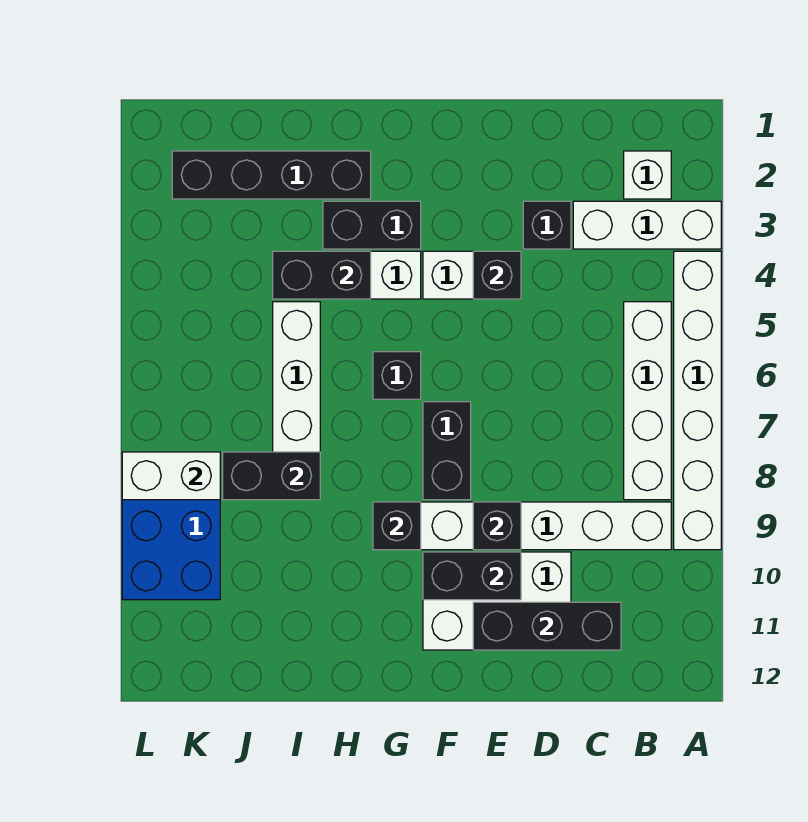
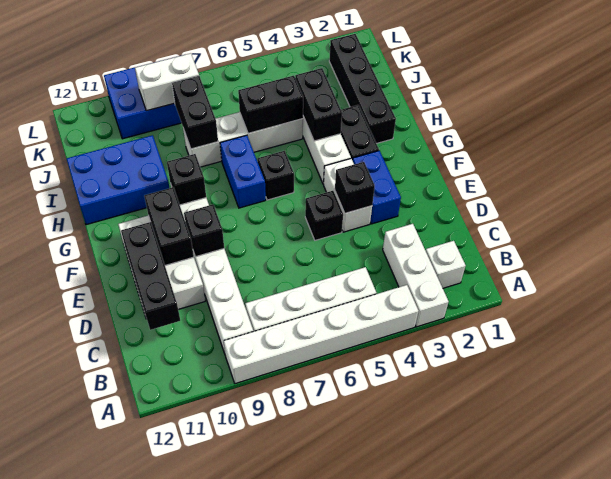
black 1x1 brick [523,201,571,249] -> black 1x1 brick moved to [305,191,343,240]
none -> blue 1x2 brick [353,151,401,224]
black 1x2 brick [423,402,471,500] -> black 1x2 brick moved to [238,76,303,133]
none -> blue 1x2 brick [220,135,266,208]
none -> blue 2x3 brick [66,135,169,225]
white 1x2 brick [122,452,220,500] -> white 1x2 brick turned to [135,53,199,111]

